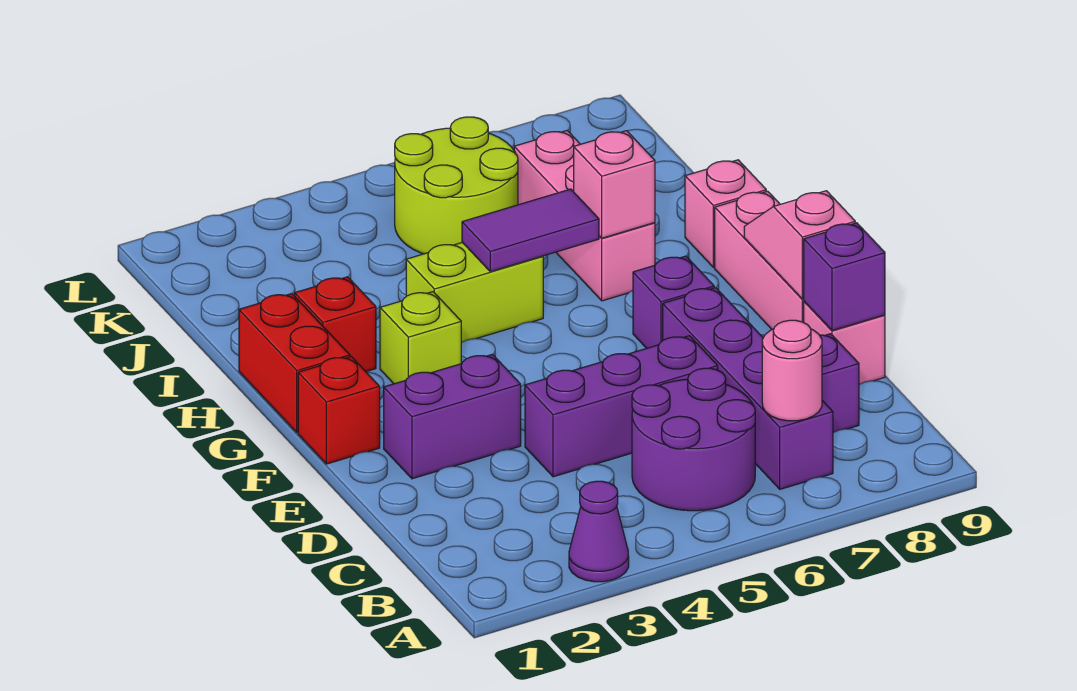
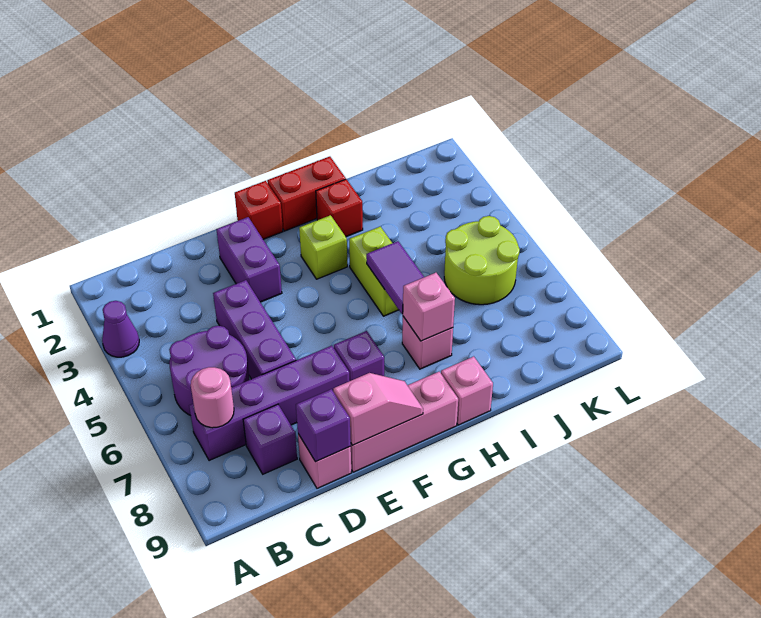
pink 1x3 brick [514,131,655,301] -> pink 1x1 brick [402,317,453,369]

